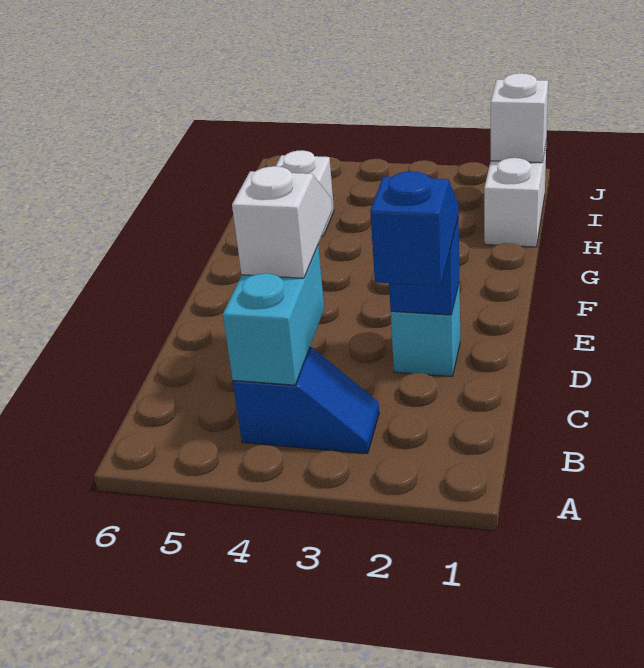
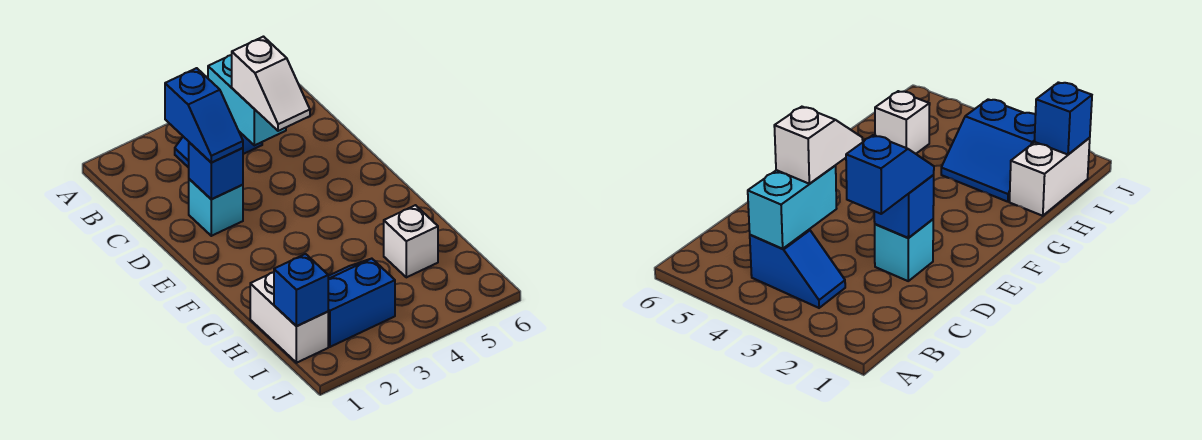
none -> blue 2x2 slope [328,259,395,347]
white 1x1 brick [491,73,548,163] -> blue 1x1 brick [274,254,328,326]

